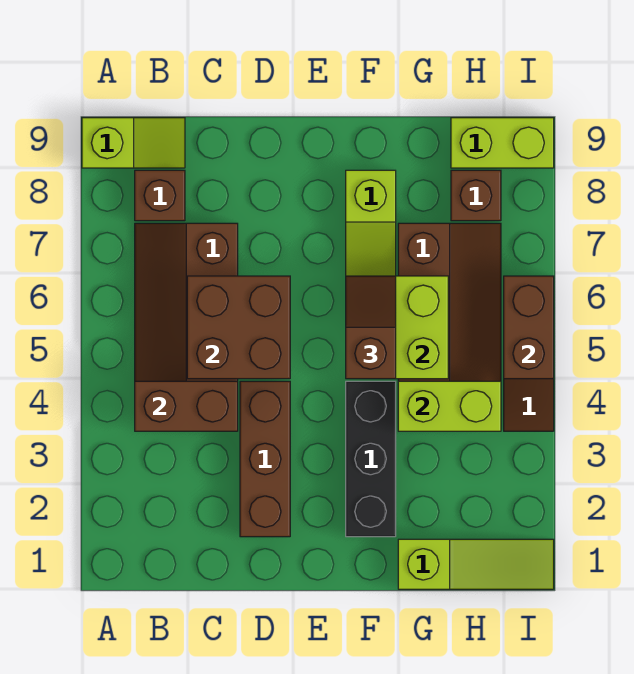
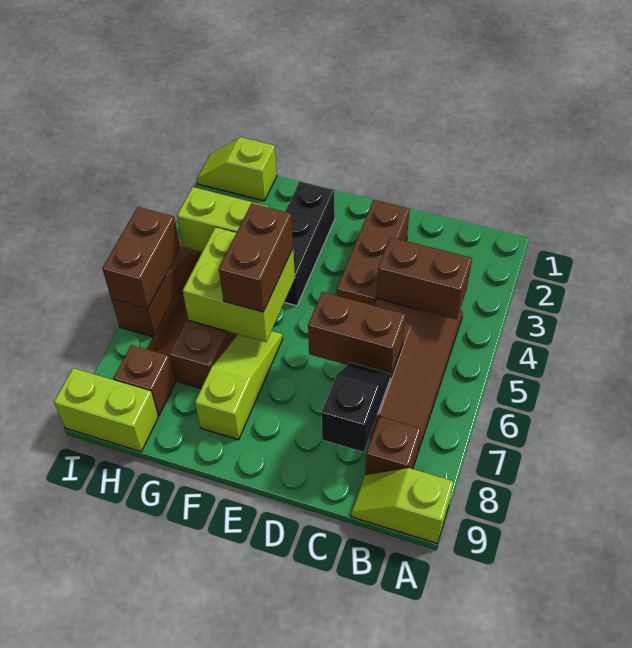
brown 2x2 brick [187,276,290,379] -> brown 1x2 brick [308,292,406,376]
none -> black 1x2 slope [322,363,391,452]
brown 1x2 slope [346,276,396,379] -> brown 1x2 brick [219,203,293,312]
lime 1x3 slope [398,539,554,589] -> lime 1x2 slope [197,137,277,201]

